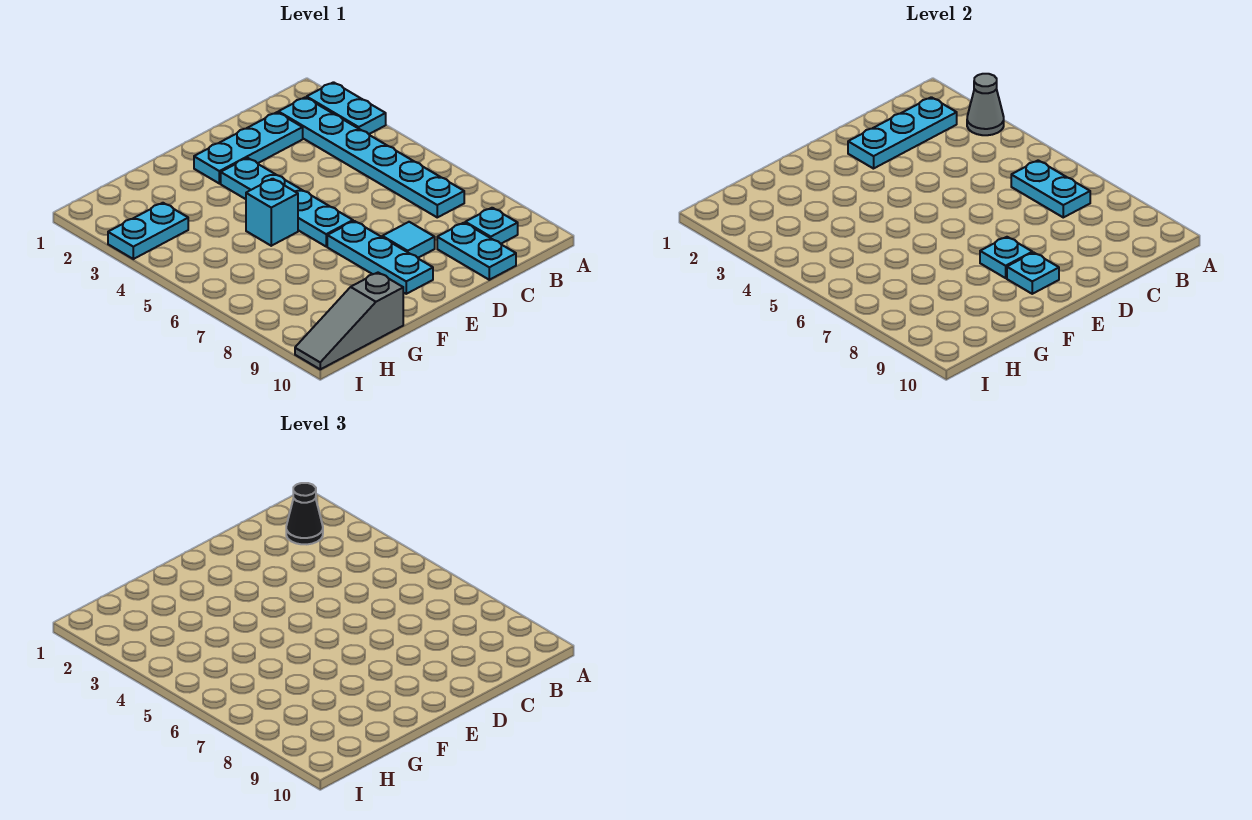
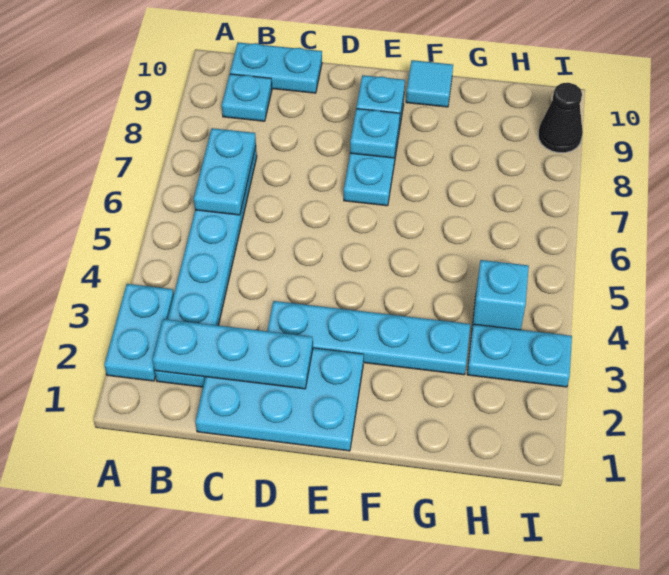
grey 1x1 cone [967,74,1004,135] -> none
black 1x1 cone [286,483,323,544] -> black 1x1 cone moved to [538,83,583,153]
cyan 1x3 plate [194,112,303,183] -> cyan 2x3 plate [196,348,364,451]
cyan 1x2 plate [437,223,516,280] -> cyan 1x2 plate turned to [230,42,322,93]
cyan 1x1 tile [382,222,435,258] -> cyan 1x1 tile moved to [406,60,453,107]
cyan 1x4 plate [221,158,353,246] -> cyan 1x4 plate turned to [267,301,470,375]
cyan 1x1 brick [246,179,298,246] -> cyan 1x1 brick moved to [472,260,529,330]
grey 1x3 slope [295,273,403,369] -> none

